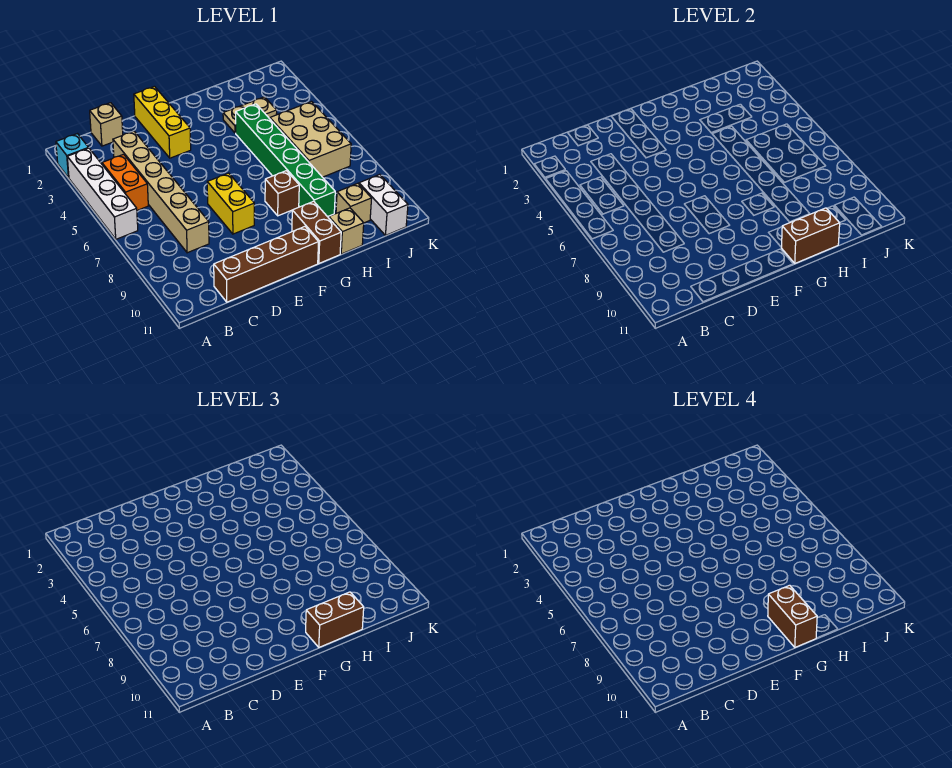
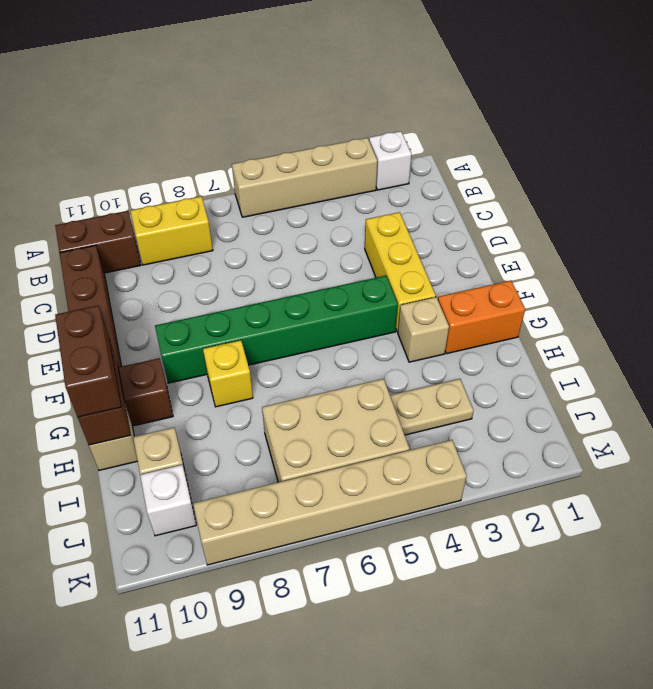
cyan 1x1 brick [56,134,89,178] -> white 1x1 brick [369,131,411,190]
white 1x4 brick [67,148,138,239] -> tan 1x4 brick [232,138,377,217]
orange 1x2 brick [102,154,148,210] -> orange 1x2 brick moved to [438,281,525,354]
tan 1x1 brick [90,103,123,146] -> tan 1x1 brick moved to [398,297,449,362]
tan 1x6 brick [113,131,209,253] -> tan 1x6 brick moved to [193,440,467,565]
yellow 1x3 brick [134,86,191,158] -> yellow 1x3 brick turned to [365,212,436,332]
yellow 1x2 brick [207,173,254,234] -> yellow 1x2 brick moved to [130,196,213,265]
brown 1x1 brick [265,171,299,216] -> yellow 1x1 brick [203,340,253,407]
brown 1x2 brick [768,585,818,647] -> brown 1x2 brick moved to [55,211,141,273]
tan 1x2 plate [223,97,277,133] -> tan 1x2 plate turned to [390,379,474,435]
green 1x6 brick [236,104,335,217] -> green 1x6 brick moved to [155,276,398,383]
white 1x2 brick [359,174,408,235] -> white 1x1 brick [140,465,196,536]

